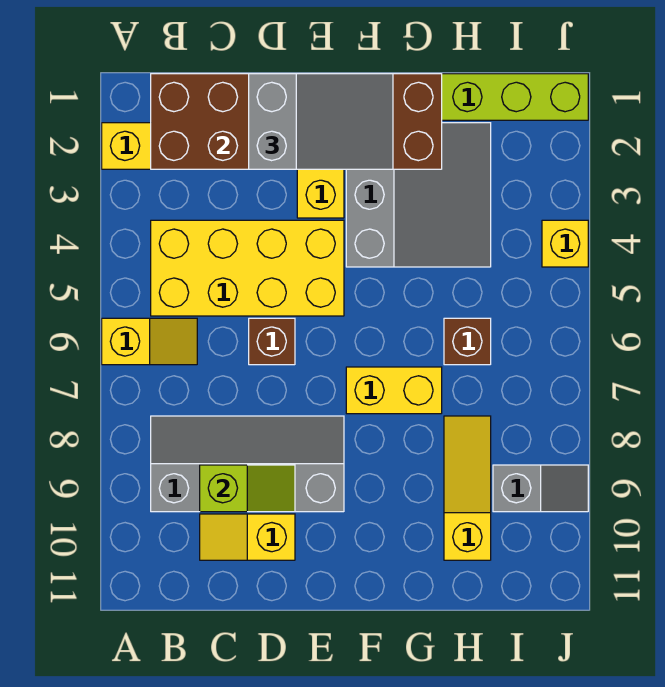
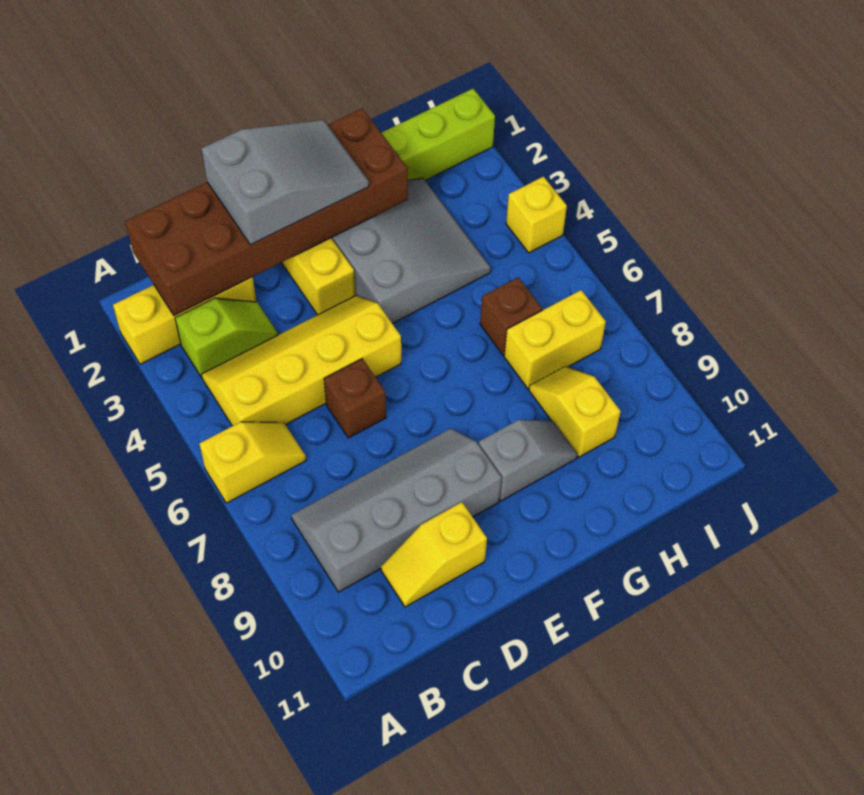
yellow 2x4 brick [151,220,344,316] -> yellow 2x4 slope [201,295,401,426]
lime 1x2 slope [200,465,295,512] -> lime 1x2 slope moved to [175,298,278,377]
yellow 1x2 brick [346,367,442,414] -> yellow 1x2 brick moved to [504,290,606,388]
yellow 1x3 slope [444,416,491,560] -> yellow 1x2 slope [529,366,621,457]
grey 1x2 slope [493,465,588,512] -> grey 1x2 slope moved to [479,420,578,501]

